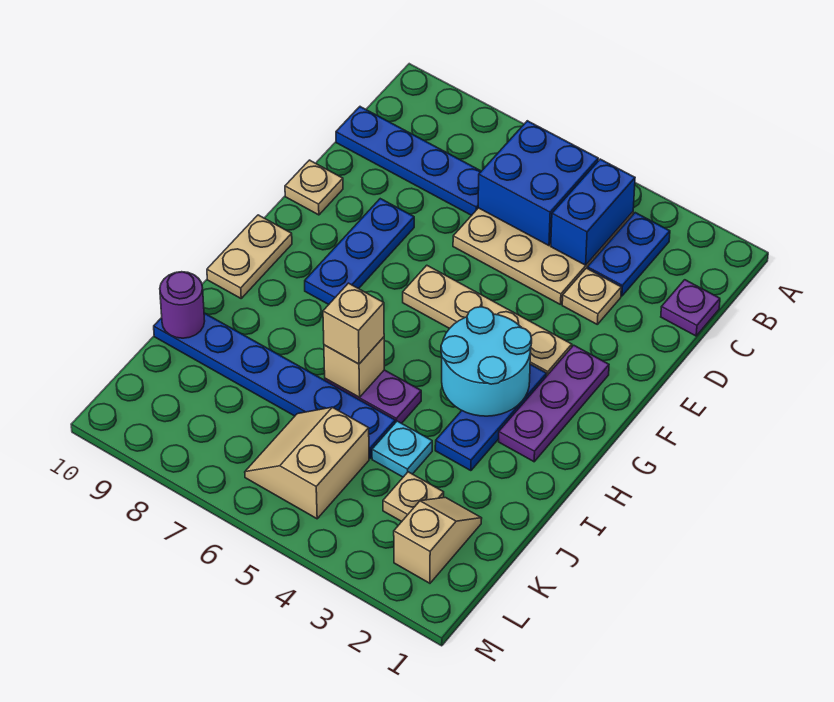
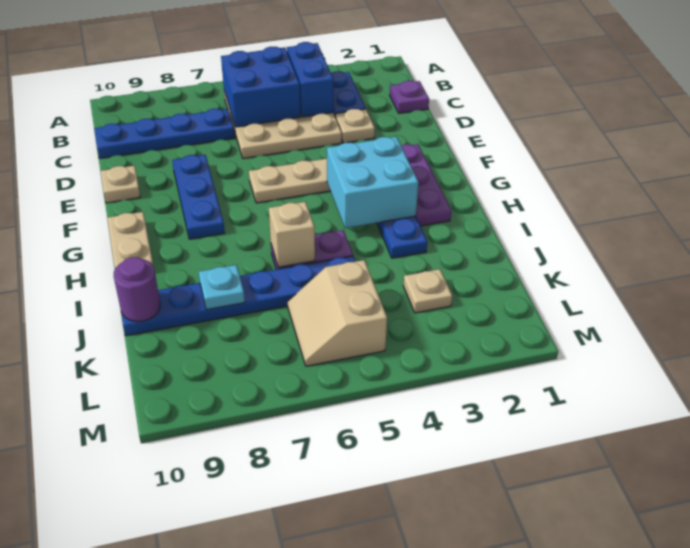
cyan 2x2 round brick [441,307,532,416] -> cyan 2x2 brick [327,137,419,228]
tan 1x1 brick [323,283,384,364] -> none
cyan 1x1 plate [372,421,432,477] -> cyan 1x1 plate moved to [199,265,245,310]
tan 1x2 slope [394,498,482,583] -> none

